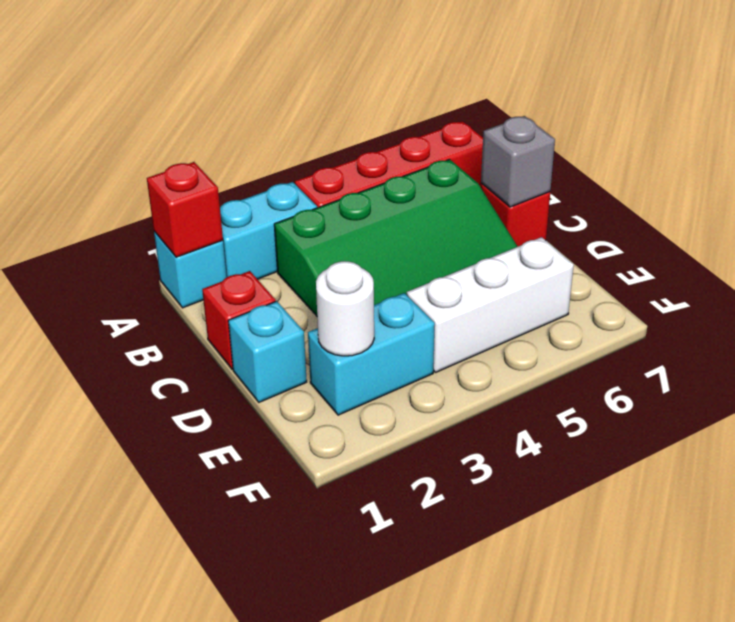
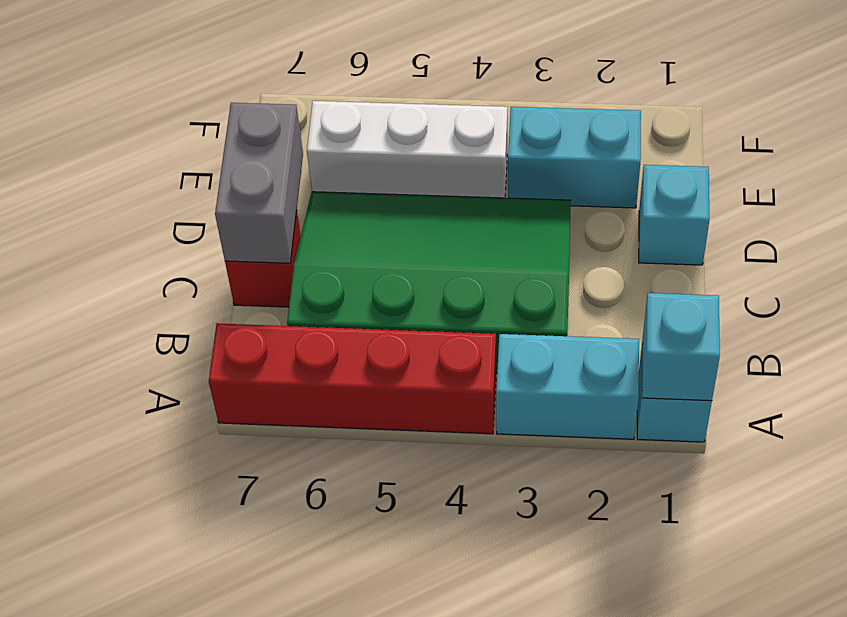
red 1x1 brick [147,162,223,257] -> cyan 1x1 brick [642,293,720,401]
red 1x1 brick [202,271,276,369] -> none
grey 1x1 brick [481,116,555,207] -> grey 1x2 brick [215,103,303,263]
white 1x1 round brick [316,261,374,356] -> none

